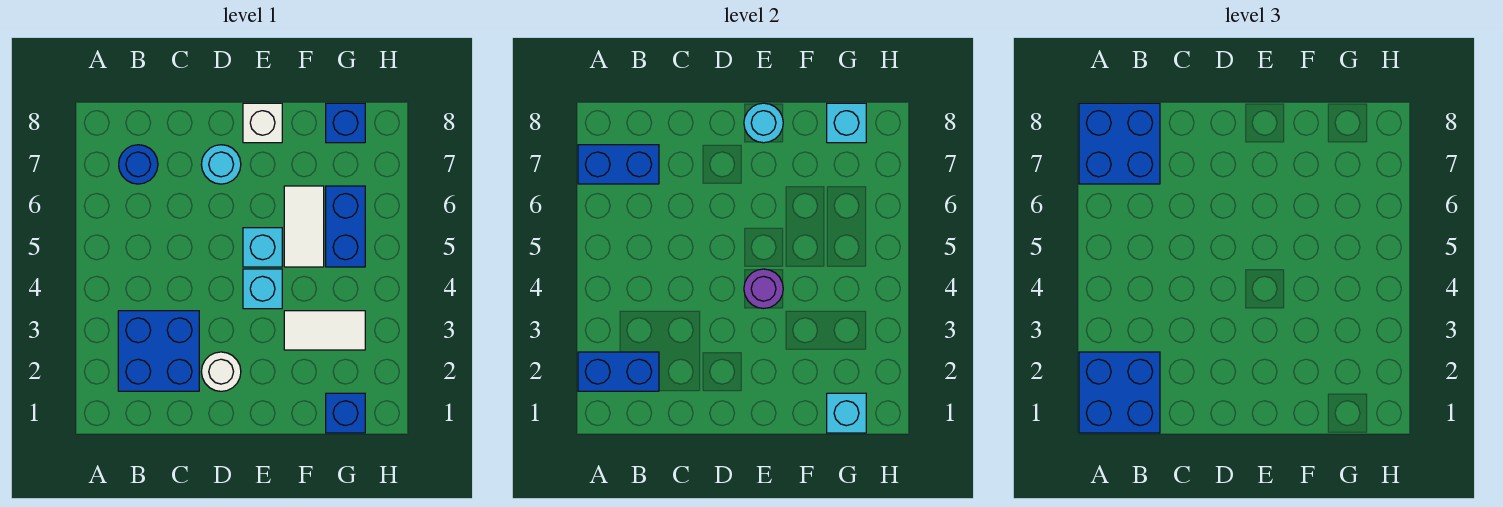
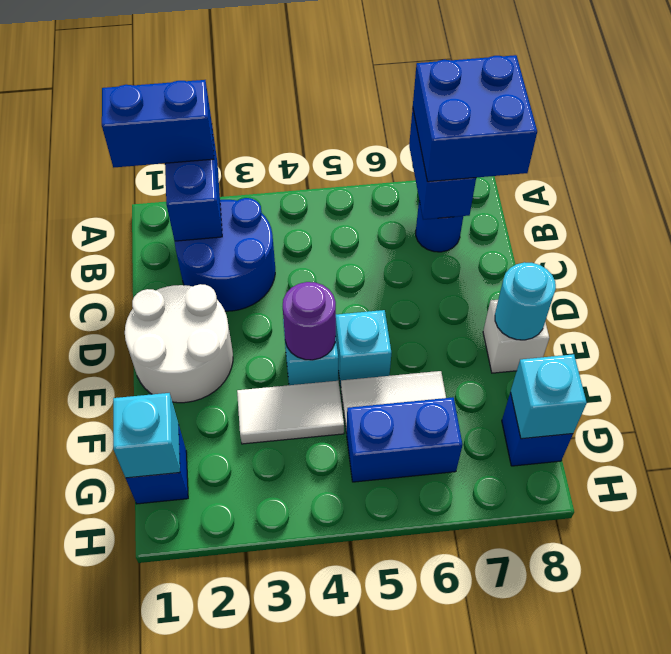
blue 2x2 brick [1079,352,1160,433] -> blue 1x2 brick [102,80,214,168]
blue 2x2 brick [118,311,199,391] -> blue 2x2 round brick [175,198,275,311]
white 1x1 round brick [201,352,241,391] -> white 2x2 round brick [125,284,233,403]
cyan 1x1 round brick [201,145,241,184] -> none
white 1x2 tile [284,311,365,350] -> white 1x2 tile turned to [237,381,344,444]

